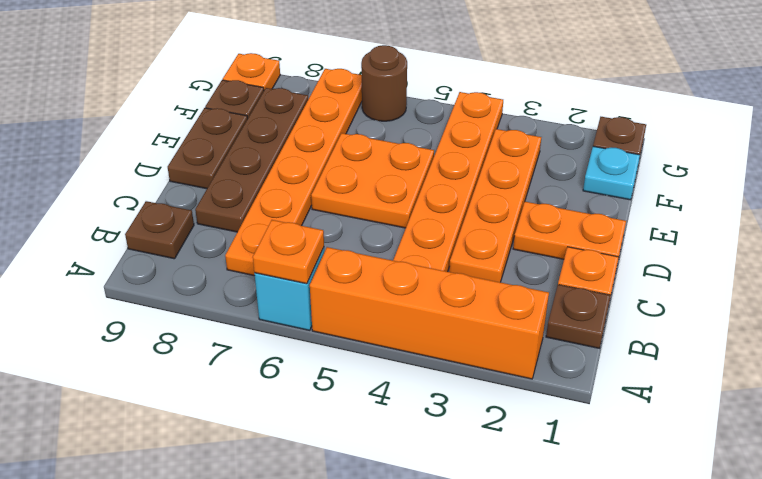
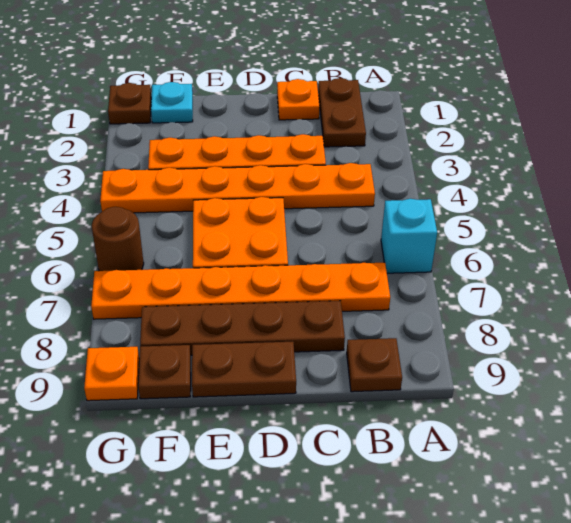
orange 1x4 brick [310,247,549,379] -> none
orange 1x1 plate [253,220,324,284] -> none
brown 1x1 plate [546,285,611,348] -> brown 1x2 plate [318,78,366,147]
orange 1x2 plate [513,202,626,259] -> none

